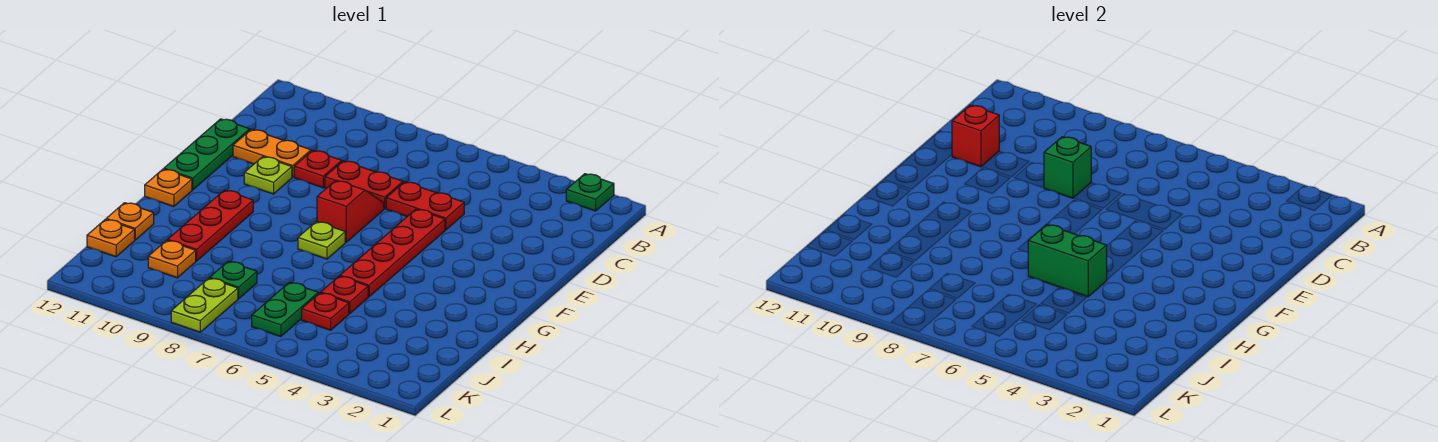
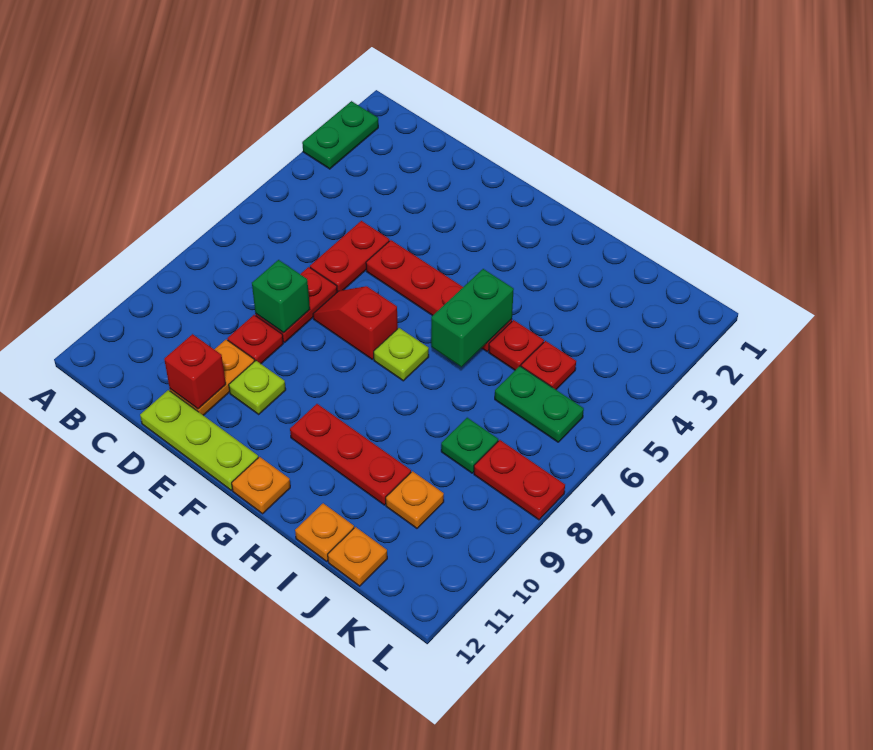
green 1x1 plate [566,174,614,211] -> green 1x2 plate [302,101,378,169]
green 1x3 plate [164,119,250,190] -> lime 1x3 plate [140,390,258,490]
lime 1x2 plate [171,278,238,332] -> red 1x2 plate [474,440,565,520]

